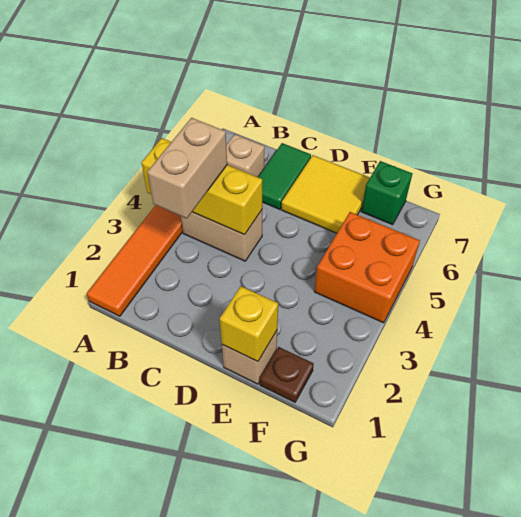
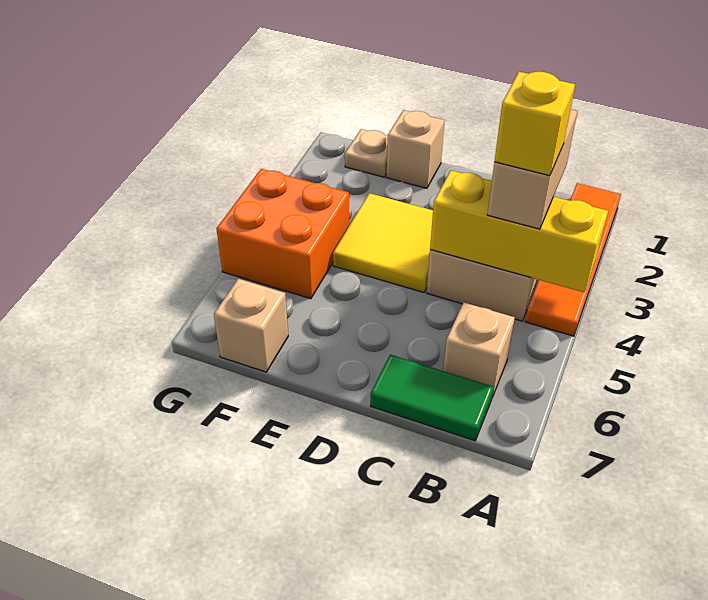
green 1x2 tile [258,143,311,209] -> green 1x2 tile turned to [370,355,494,441]
yellow 2x2 tile [281,155,370,233] -> yellow 2x2 tile moved to [333,193,433,292]
yellow 1x1 brick [220,286,278,362] -> yellow 1x1 brick moved to [495,72,575,176]
brown 1x1 plate [260,347,314,402] -> tan 1x1 plate [345,129,388,177]
green 1x1 brick [361,161,412,225] -> tan 1x1 brick [214,279,288,372]

